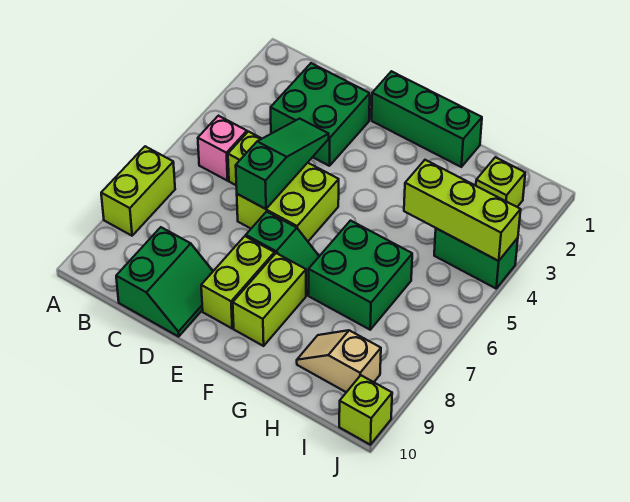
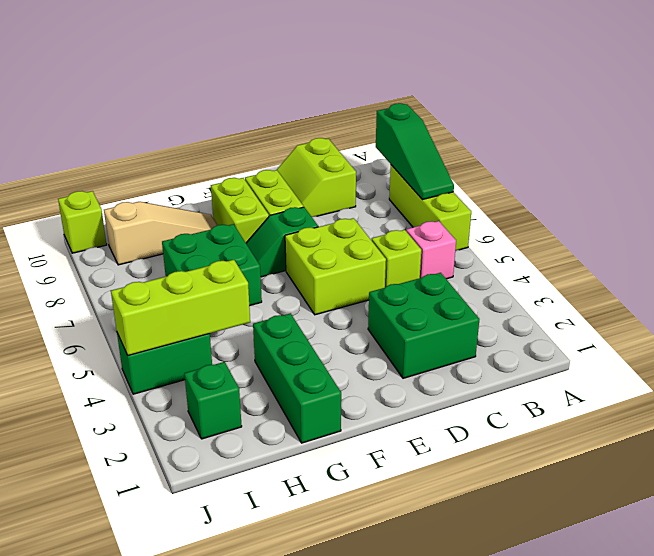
lime 1x2 brick [101,146,175,236] -> lime 1x3 brick [389,165,471,251]
green 2x2 slope [116,227,213,337] -> lime 2x2 slope [277,138,356,217]
green 1x3 slope [236,119,329,209] -> green 1x3 slope moved to [376,103,454,200]
green 1x3 brick [372,71,482,167] -> green 1x3 brick turned to [253,313,341,443]
tan 1x2 slope [297,330,381,392] -> tan 1x3 slope [104,202,217,265]
lime 1x1 brick [476,157,525,207] -> green 1x1 brick [184,362,242,439]

